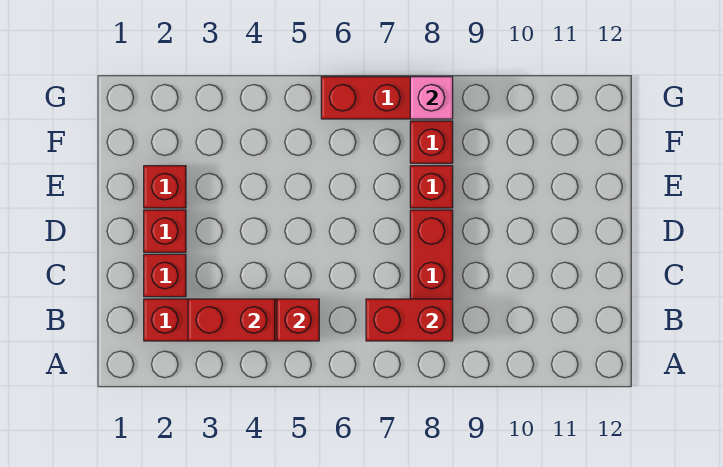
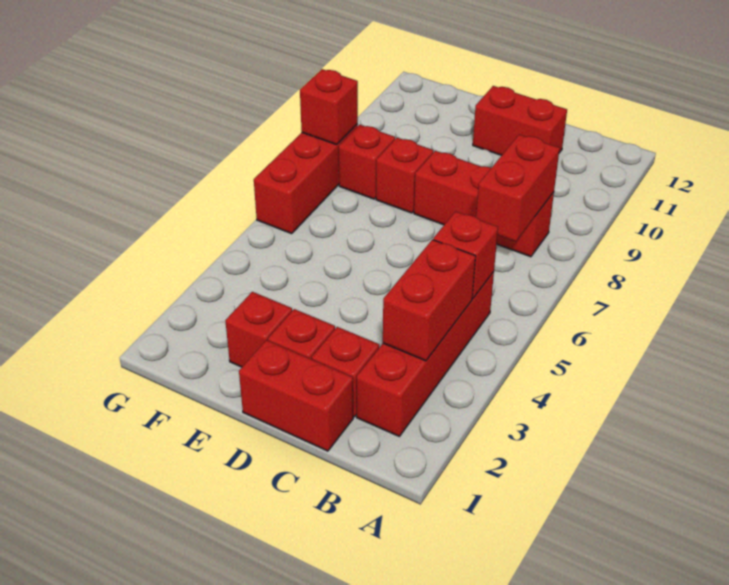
none -> red 1x2 brick [239,340,353,451]
none -> red 1x2 brick [473,86,567,155]
pink 1x1 brick [410,77,453,119] -> red 1x1 brick [300,69,358,145]

